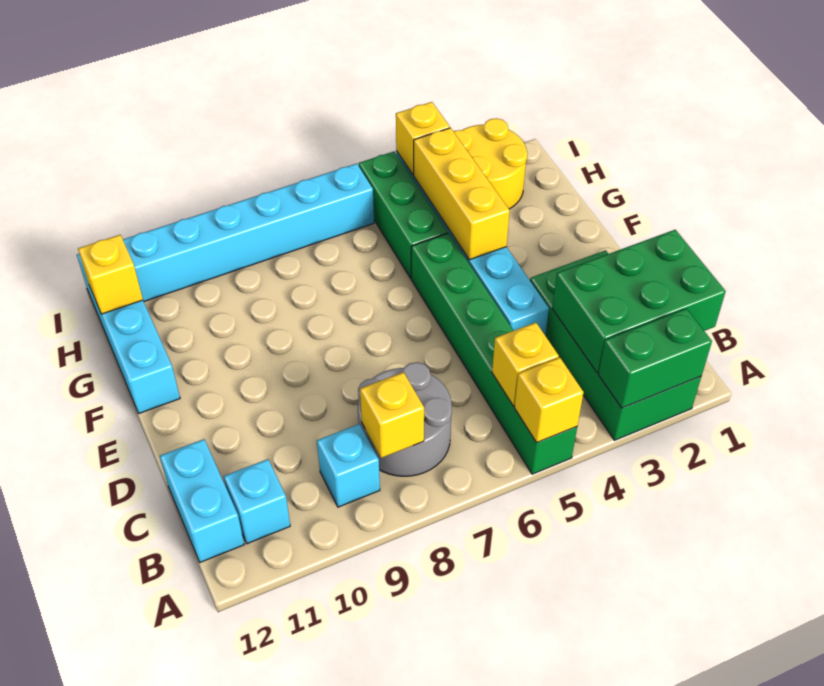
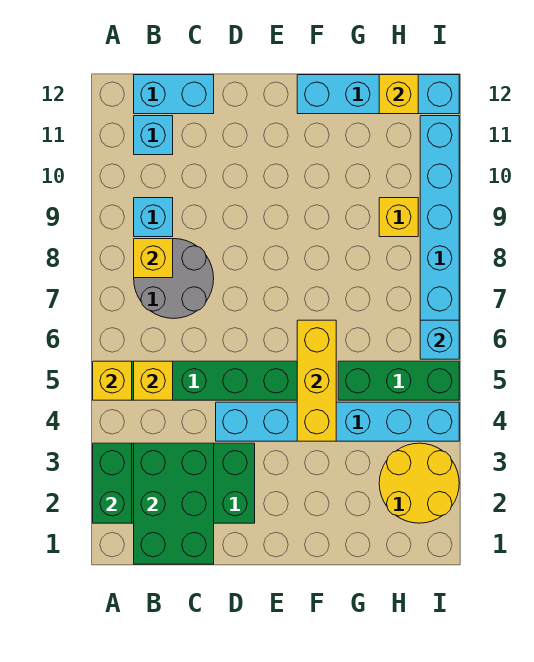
yellow 1x3 brick [414,128,510,260] -> yellow 1x3 brick turned to [297,320,336,441]
yellow 1x1 brick [396,102,450,175] -> yellow 1x1 brick moved to [379,198,418,237]
none -> cyan 1x1 brick [420,320,459,359]

